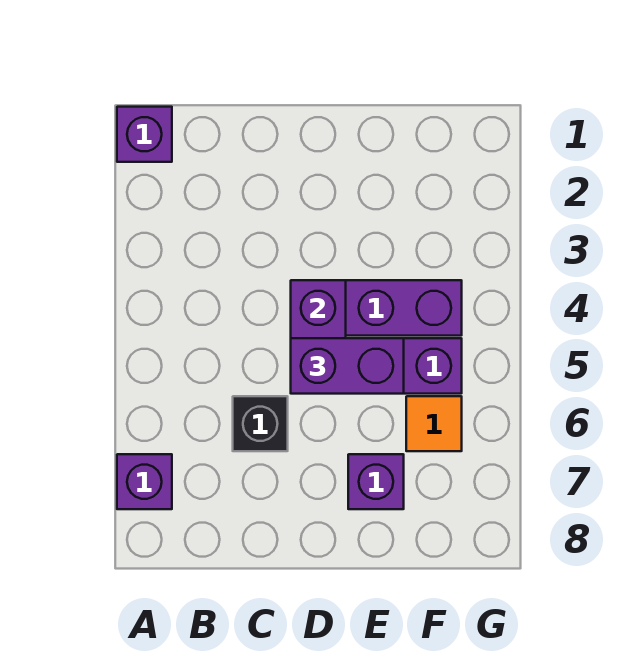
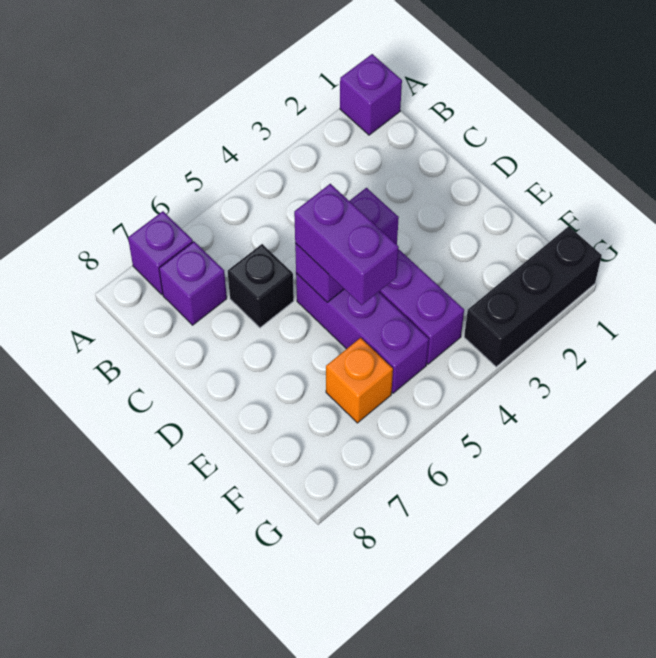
purple 1x1 brick [348,454,404,509] -> purple 1x1 brick moved to [159,242,227,325]
orange 1x1 tile [406,396,462,451] -> orange 1x1 brick [326,338,393,423]
none -> black 1x3 brick [464,226,602,367]

